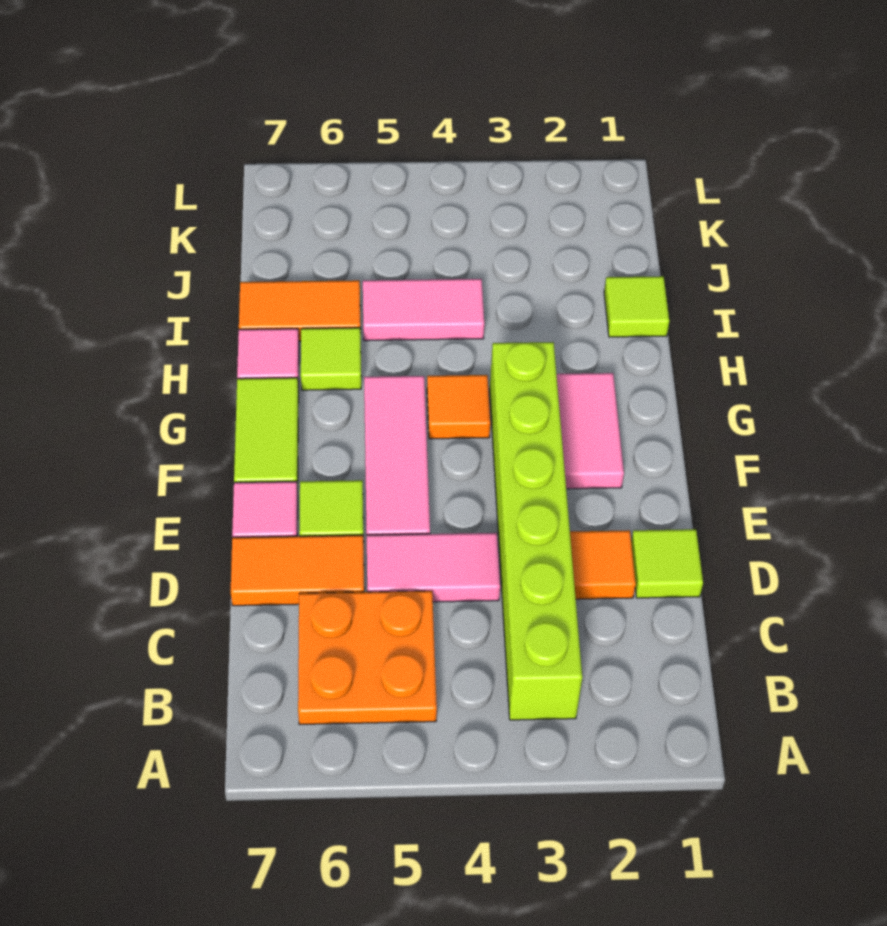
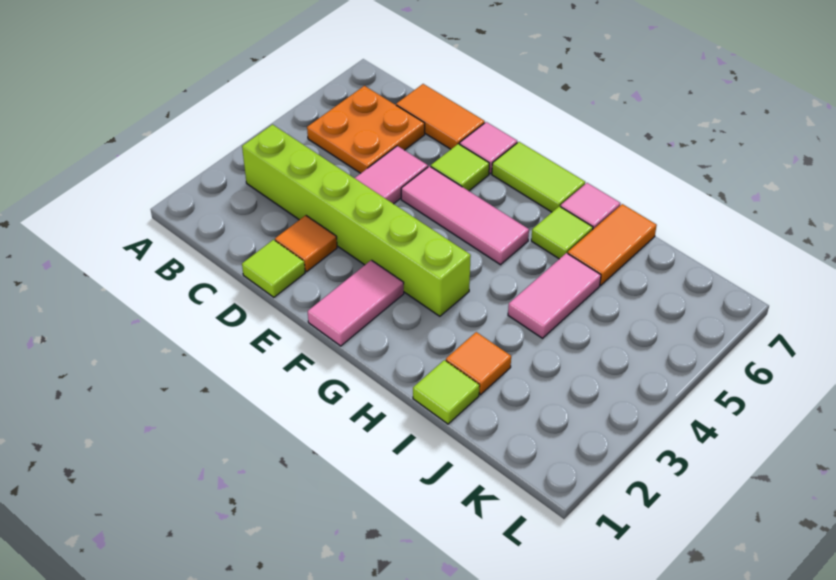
orange 1x2 tile [231,535,364,606] -> orange 1x2 tile turned to [396,84,485,149]
pink 1x2 tile [557,373,624,489] -> pink 1x2 tile turned to [308,260,404,346]
orange 1x1 tile [427,375,490,439] -> orange 1x1 tile moved to [446,332,511,395]

